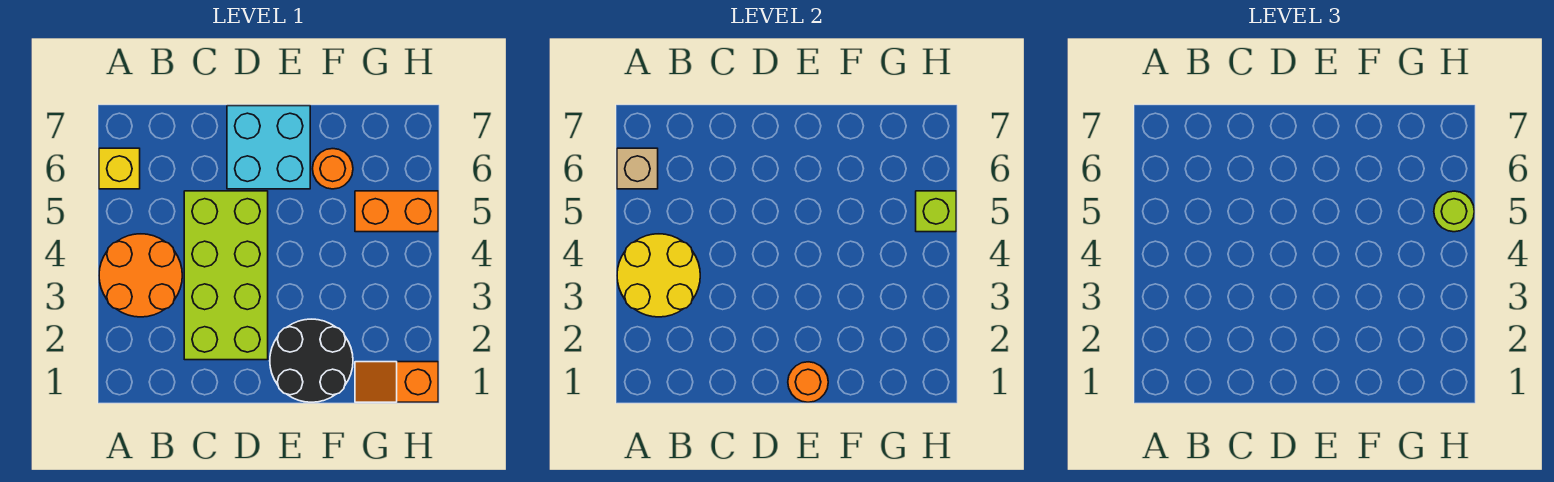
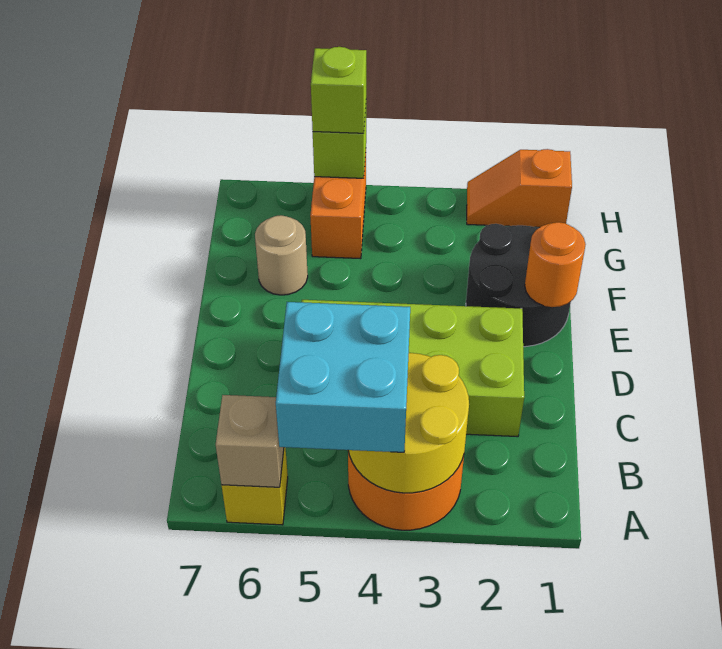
cyan 2x2 brick [227,106,310,189] -> cyan 2x2 brick moved to [276,302,410,452]
orange 1x1 round brick [313,149,353,189] -> tan 1x1 round brick [255,215,308,295]
orange 1x2 slope [355,362,438,402] -> orange 1x2 slope turned to [467,149,572,227]
lime 1x1 round brick [1434,191,1474,232] -> lime 1x1 brick [311,47,366,133]

